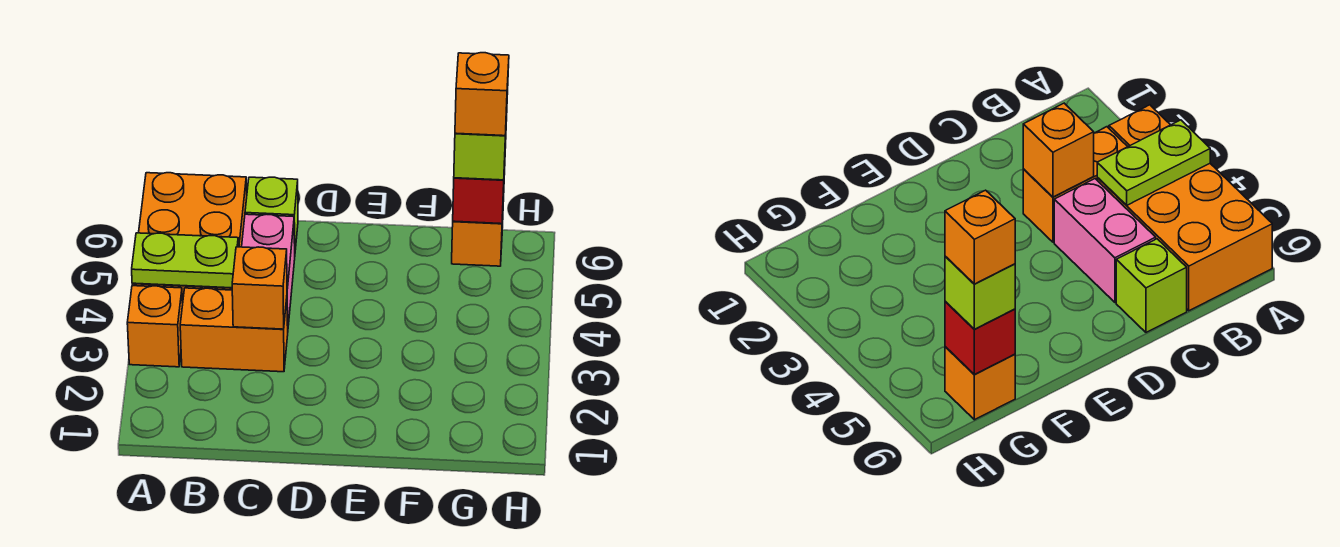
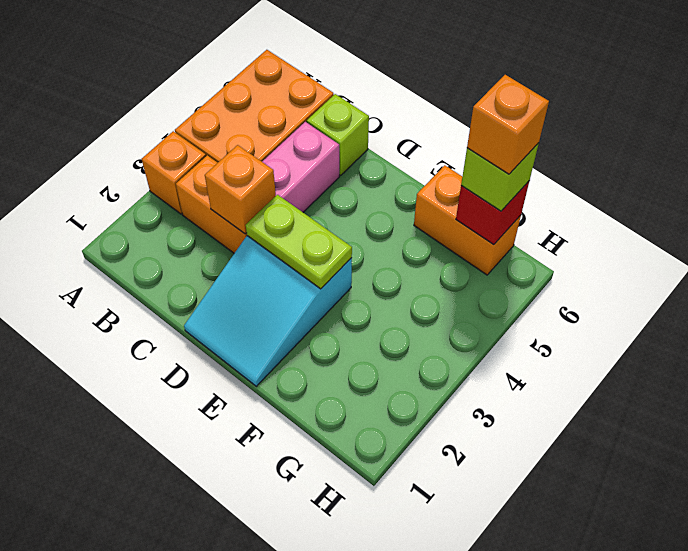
lime 1x2 plate [132,233,238,288] -> lime 1x2 plate moved to [246,195,352,289]
none -> cyan 2x3 slope [184,236,352,386]
orange 1x1 brick [452,198,504,266] -> orange 1x2 brick [414,165,521,275]

